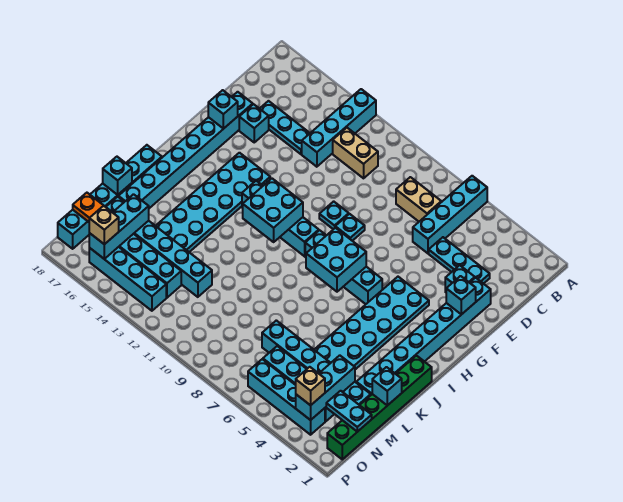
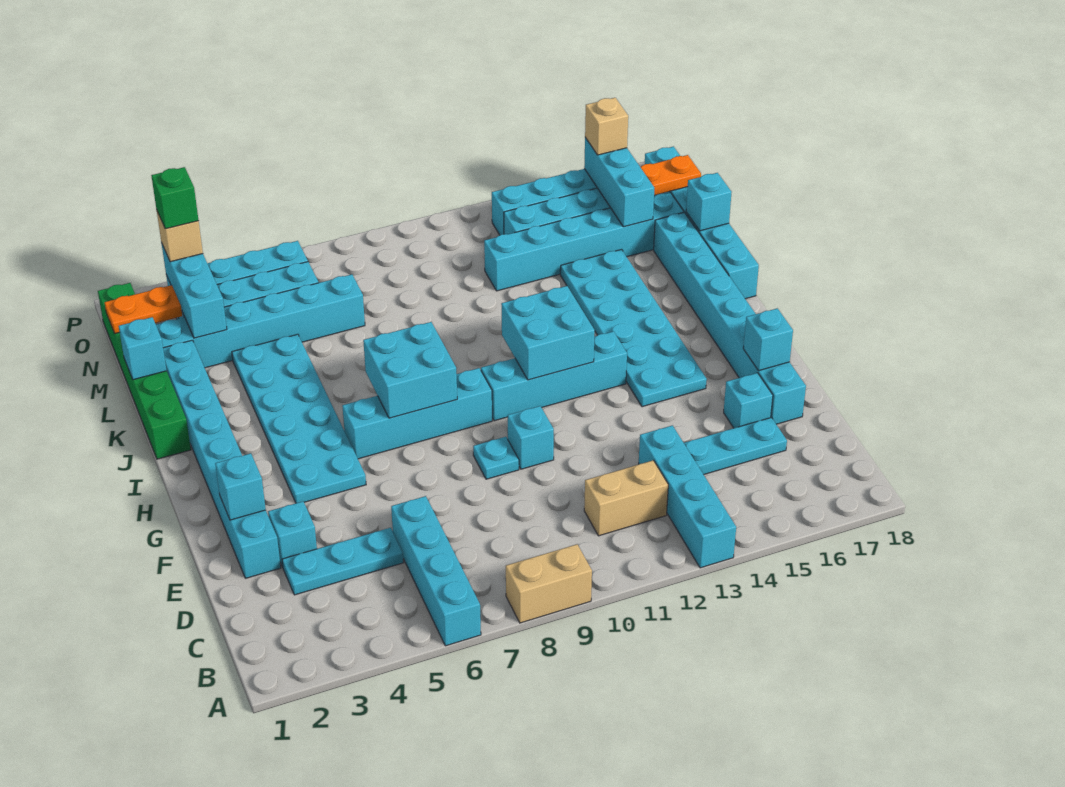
tan 1x2 brick [396,177,441,221] -> tan 1x2 brick moved to [506,544,592,623]
cyan 1x1 plate [319,201,349,229] -> cyan 1x1 brick [508,406,554,469]
cyan 1x2 plate [326,391,372,432] -> orange 1x2 plate [104,285,182,333]
none -> green 1x1 brick [151,167,199,229]

